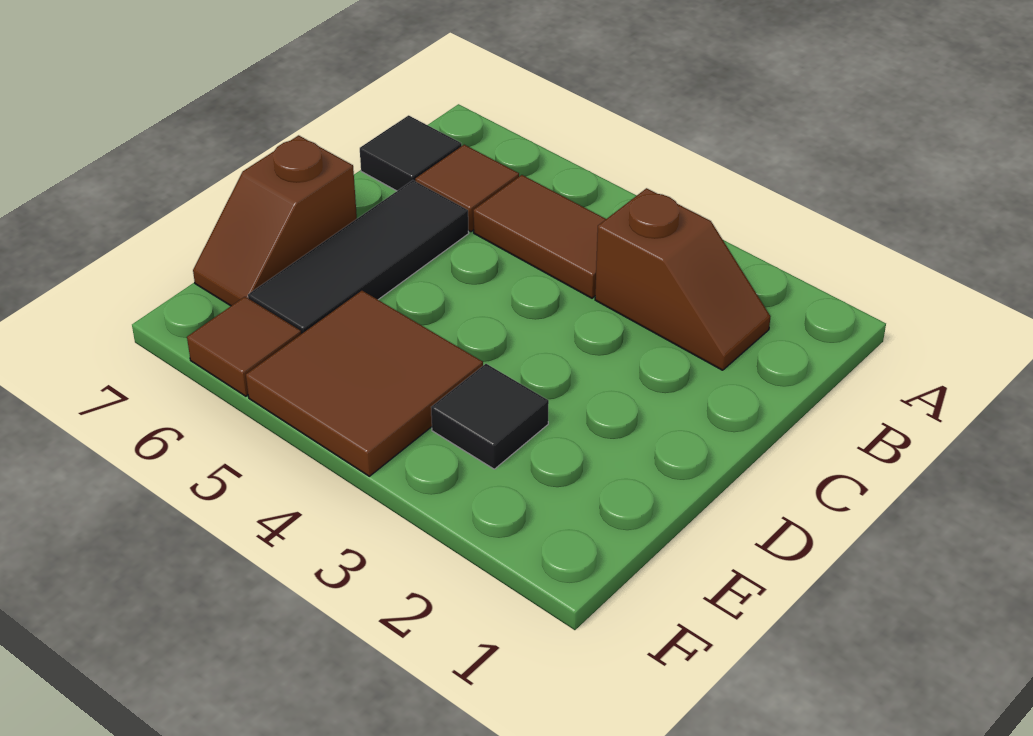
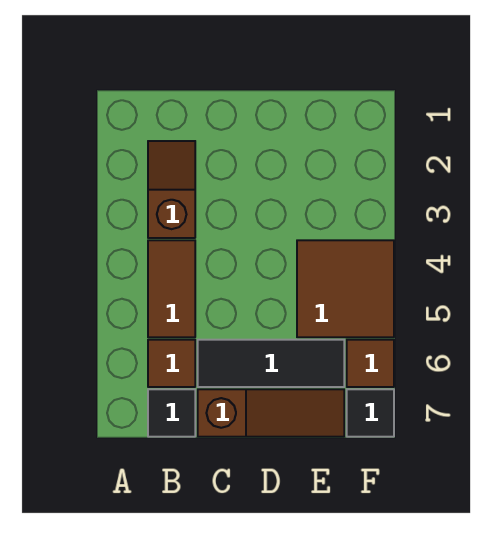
brown 1x2 slope [193,135,357,306] -> brown 1x3 slope [198,389,344,437]
black 1x1 tile [431,364,549,469] -> black 1x1 tile moved to [347,389,394,437]

